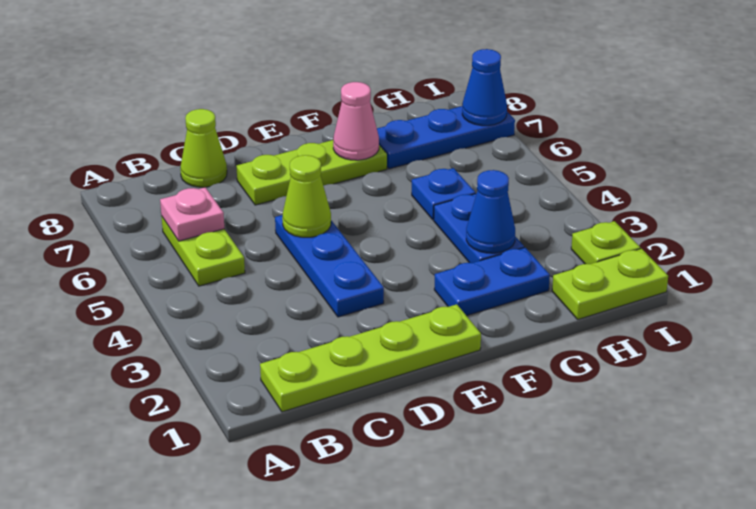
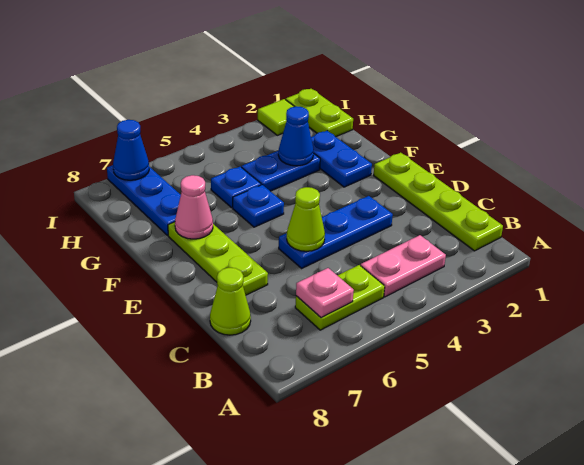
none -> pink 1x2 plate [361,235,446,297]
none -> blue 1x1 plate [233,185,284,227]
lime 1x1 plate [571,221,640,264] -> lime 1x1 tile [258,99,294,135]

